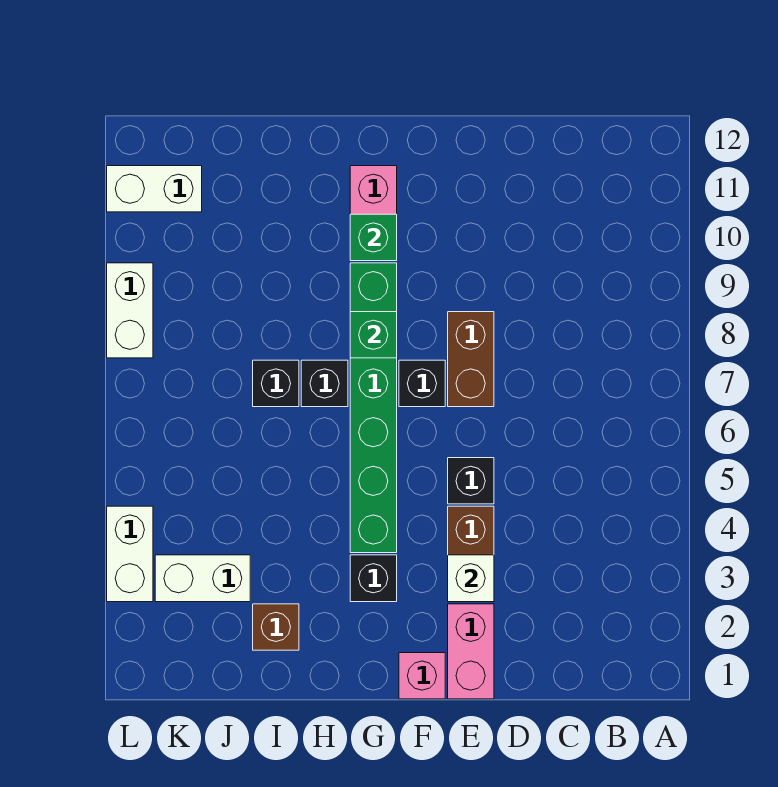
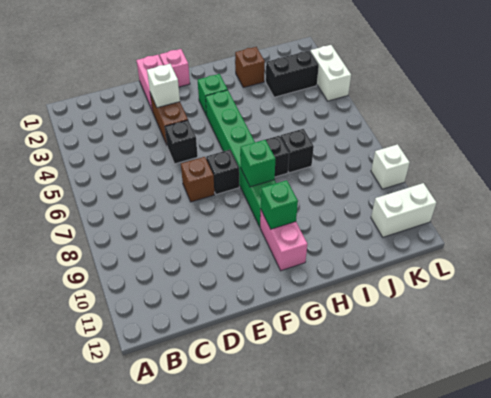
brown 1x2 brick [448,312,494,407] -> brown 1x1 brick [181,157,215,202]
black 1x1 brick [350,555,397,602] -> green 1x1 brick [198,74,228,116]
white 1x2 brick [155,555,250,602] -> black 1x2 brick [266,50,319,97]
white 1x2 brick [107,263,153,358] -> white 1x1 brick [371,144,410,189]

